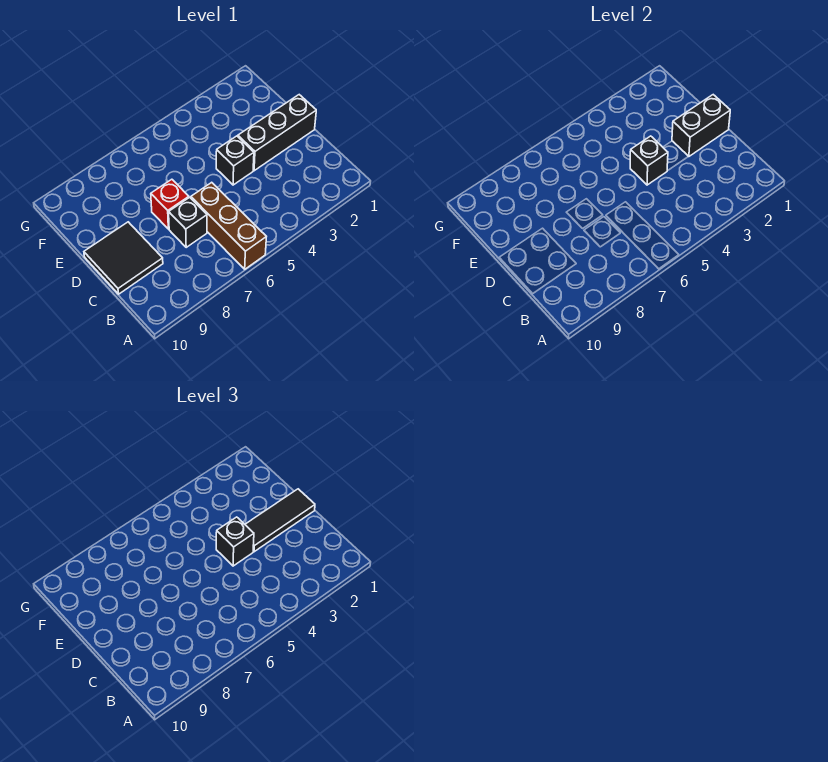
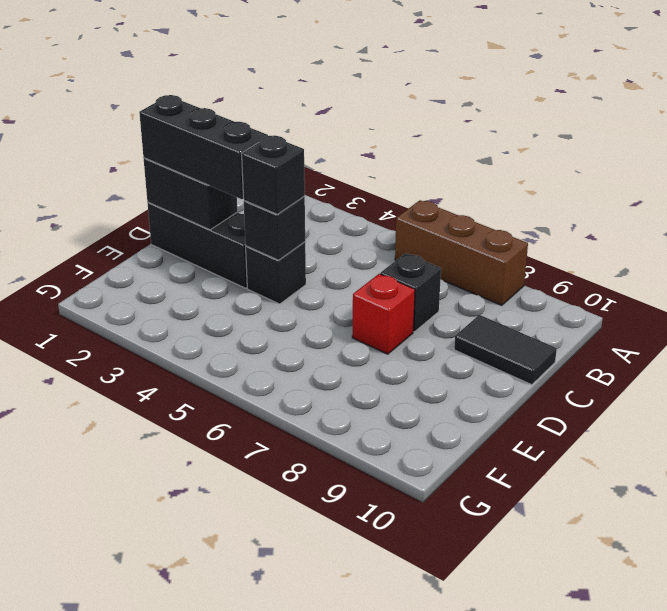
brown 1x3 brick [191,182,266,269] -> brown 1x3 brick turned to [395,200,528,305]
black 2x2 tile [84,222,163,294] -> black 1x2 tile [454,315,557,385]
black 1x3 tile [245,489,315,552] -> black 1x3 brick [139,95,268,199]

